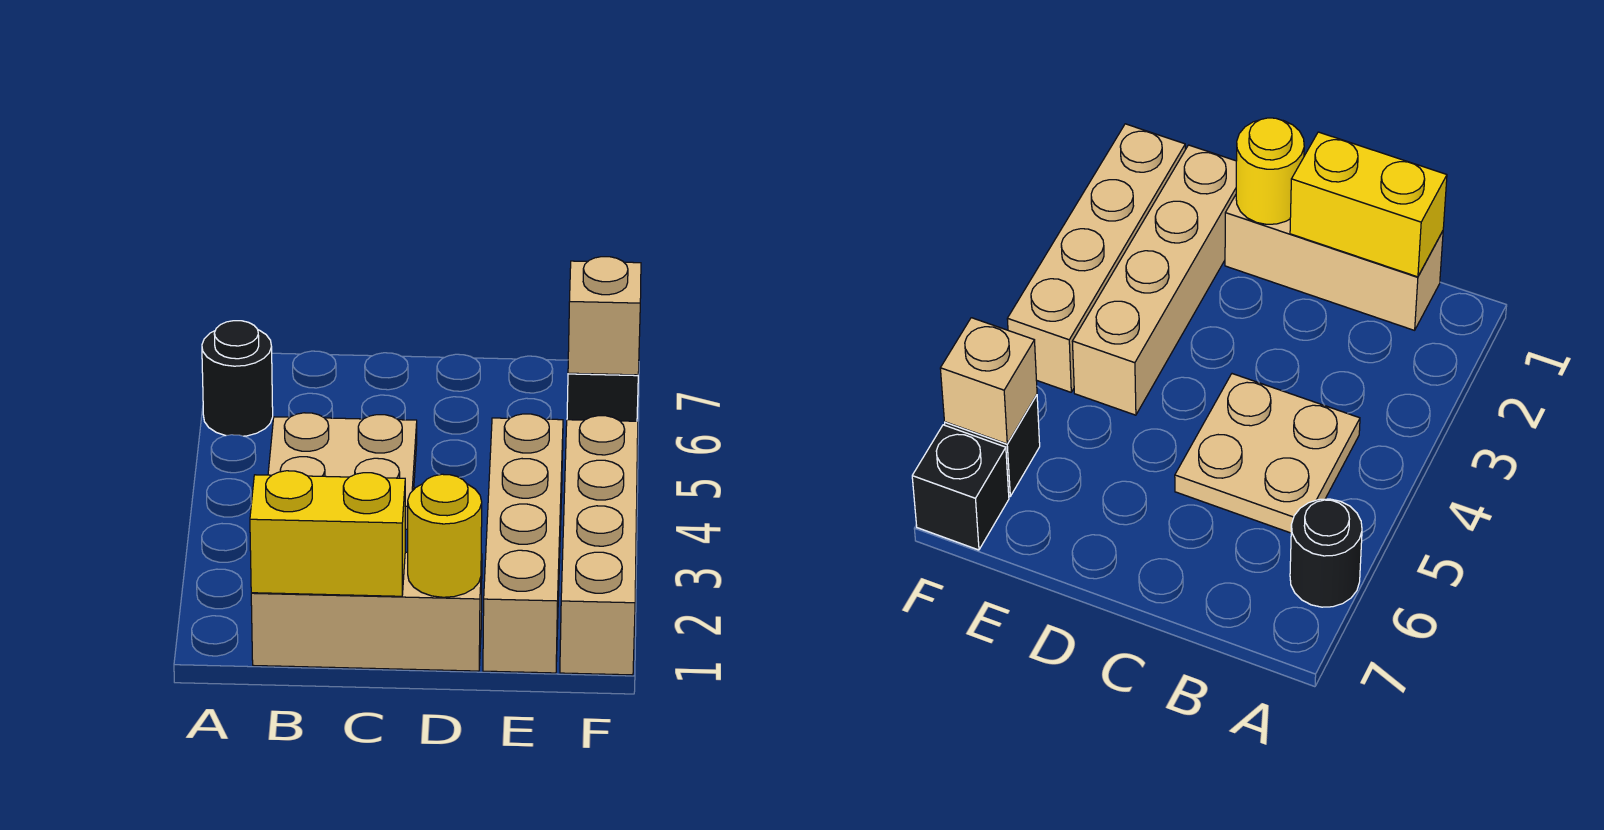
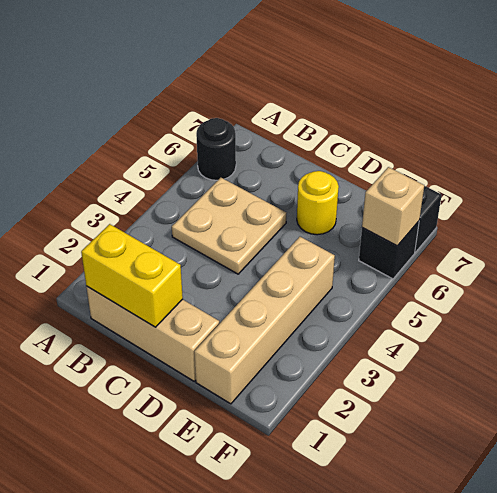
yellow 1x1 round brick [408,474,482,597] -> yellow 1x1 round brick moved to [297,171,339,235]
tan 1x4 brick [560,416,638,675] -> none

